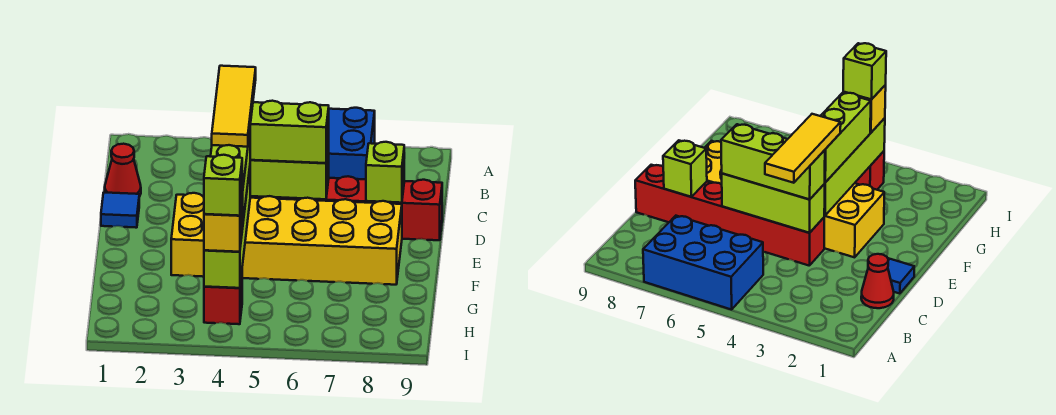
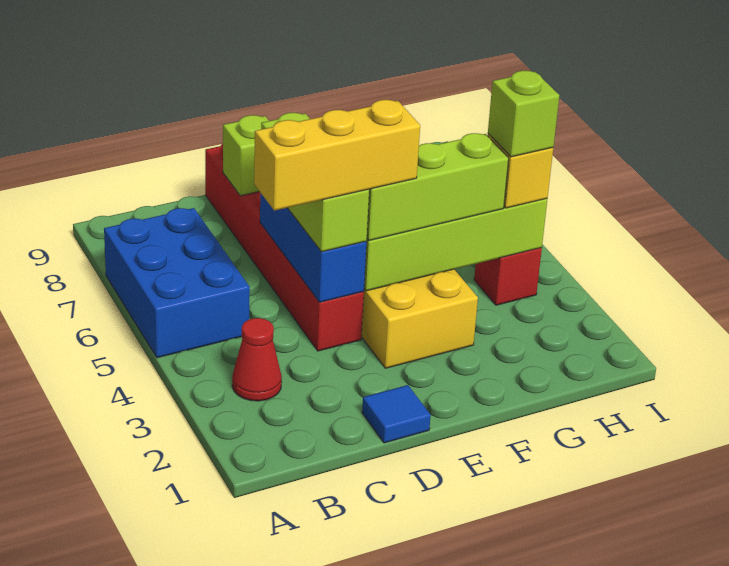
red 1x1 cone [105,144,141,197] -> red 1x1 cone moved to [232,318,282,401]
yellow 1x3 tile [212,66,256,147] -> yellow 1x3 brick [254,100,420,211]
lime 1x3 brick [250,144,329,199] -> blue 1x3 brick [260,193,366,302]

